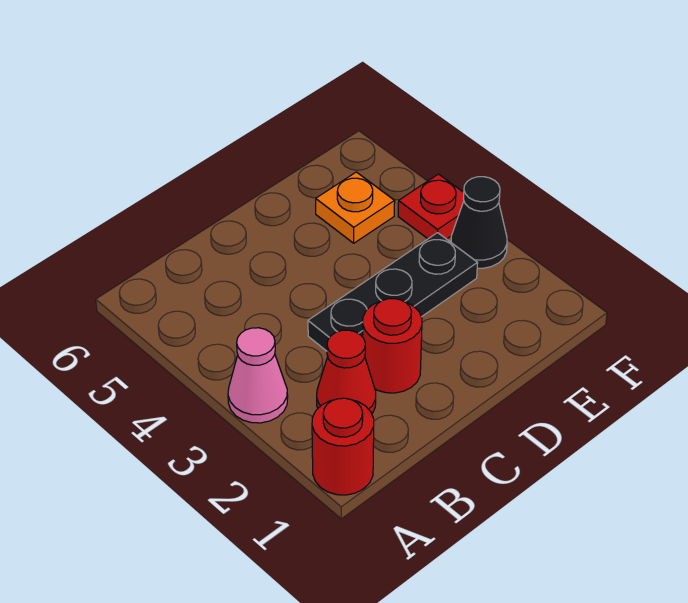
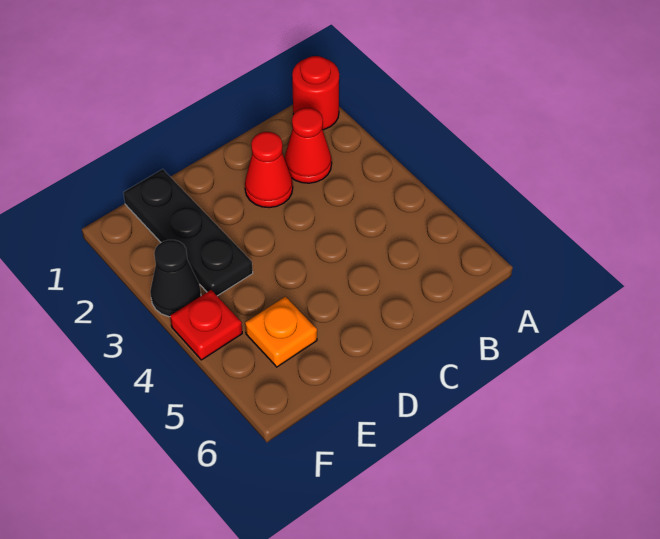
pink 1x1 cone [228,328,288,423] -> none
red 1x1 round brick [363,299,422,393] -> red 1x1 cone [245,132,293,208]
black 1x3 plate [308,233,478,351] -> black 1x3 plate turned to [123,169,253,296]

